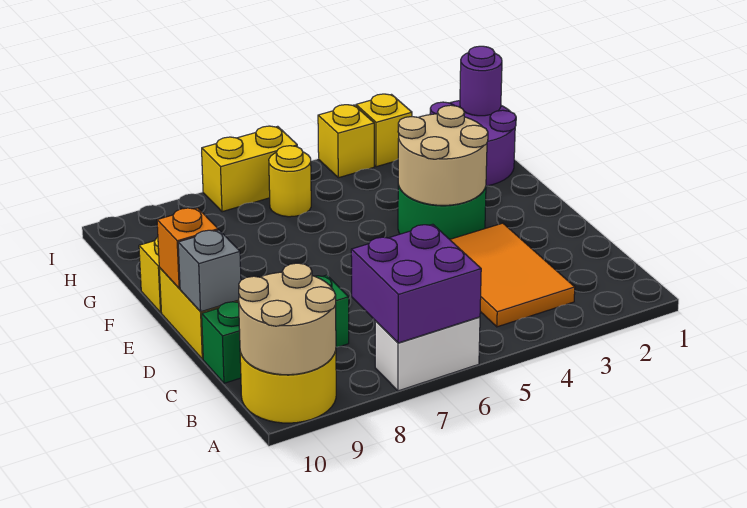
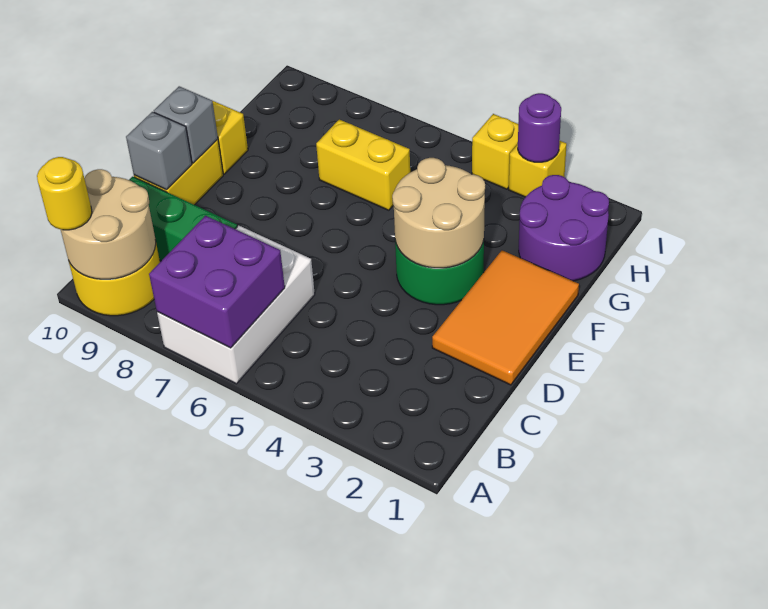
white 1x2 brick [375,317,480,391] -> white 2x3 brick [157,225,315,384]
orange 2x3 tile [450,223,575,327] -> orange 2x3 tile moved to [432,250,579,385]
orange 1x1 brick [157,208,218,288] -> grey 1x1 brick [154,86,218,163]
purple 1x1 round brick [460,46,502,116] -> purple 1x1 round brick moved to [518,93,561,162]
yellow 1x1 round brick [269,146,311,217] -> yellow 1x1 round brick moved to [37,157,92,230]
yellow 1x2 brick [202,126,297,212] -> yellow 1x2 brick moved to [316,119,410,210]

